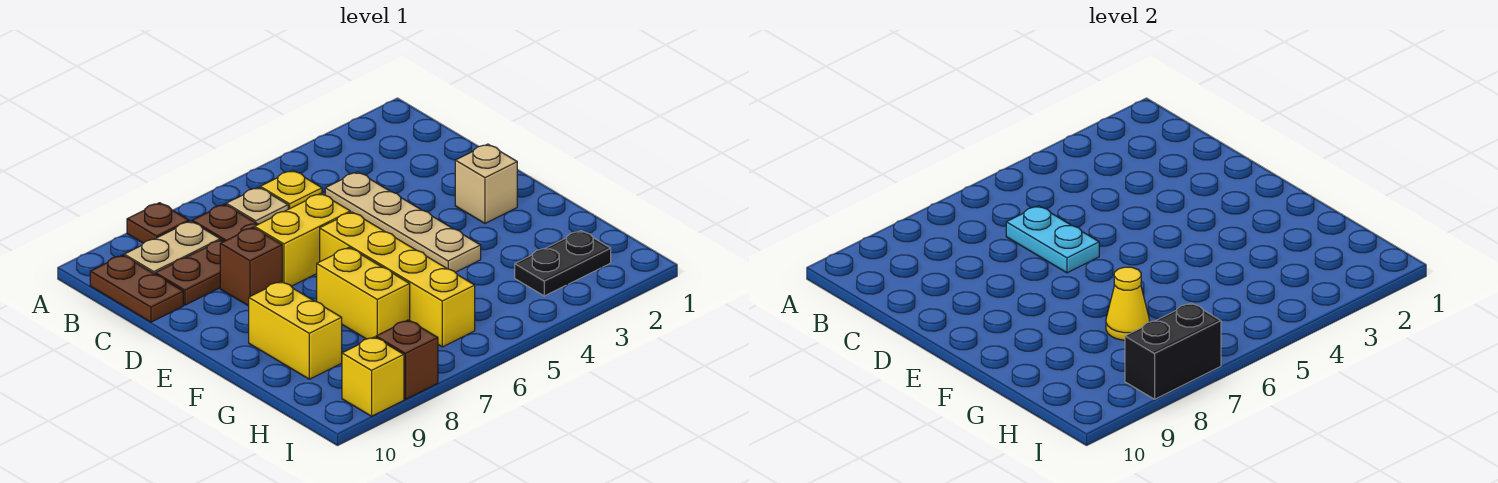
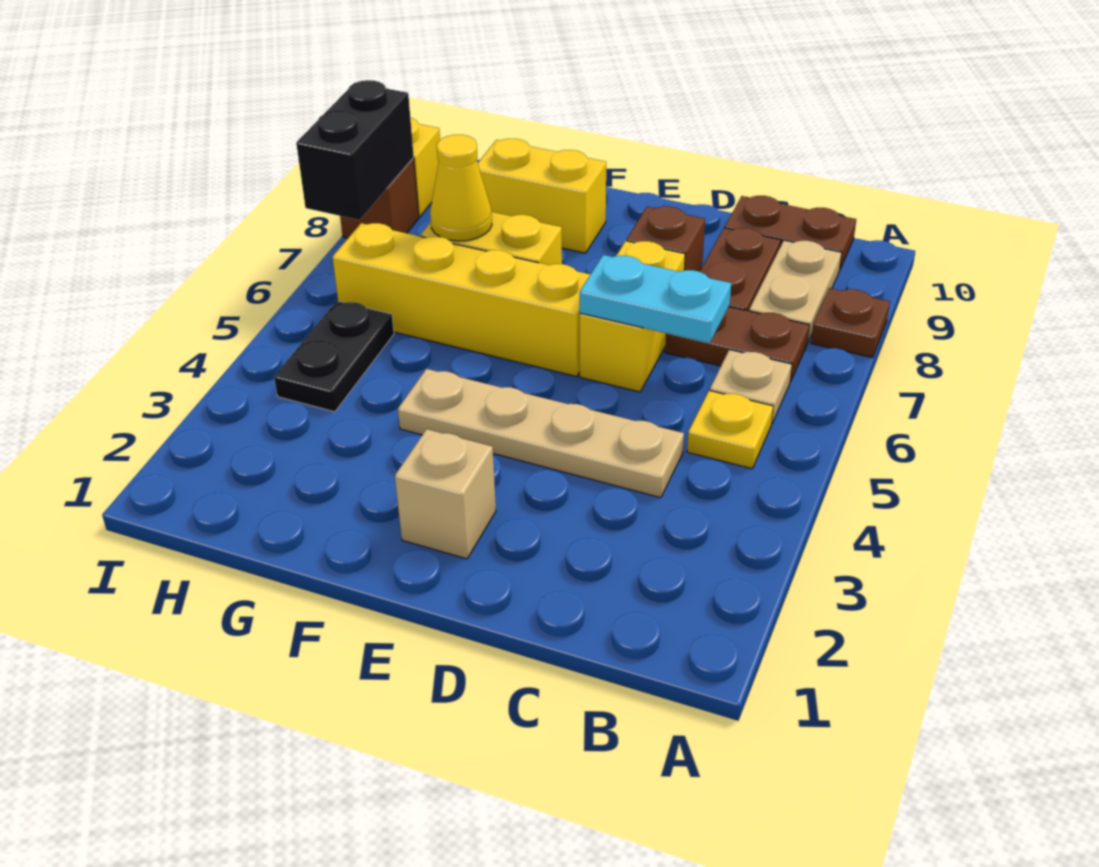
black 1x2 plate [515,231,611,296] -> black 1x2 plate moved to [274,301,394,412]

